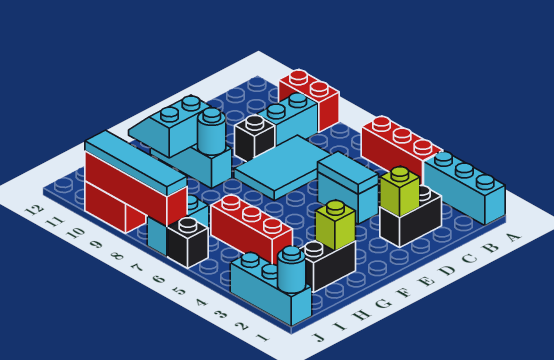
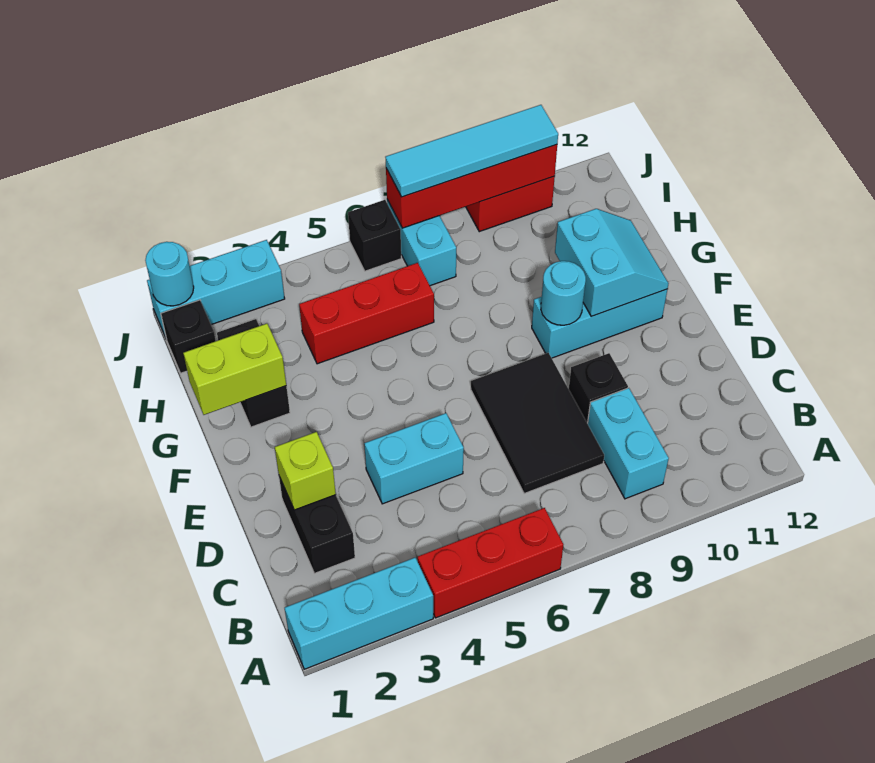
red 1x2 brick [279,70,339,132] -> none
cyan 2x3 tile [234,135,332,201] -> black 2x3 tile [471,353,604,494]
cyan 1x2 tile [318,151,379,194] -> none
lime 1x1 brick [315,200,356,251] -> lime 1x2 brick [183,324,286,415]
none -> black 1x1 brick [161,300,216,373]

